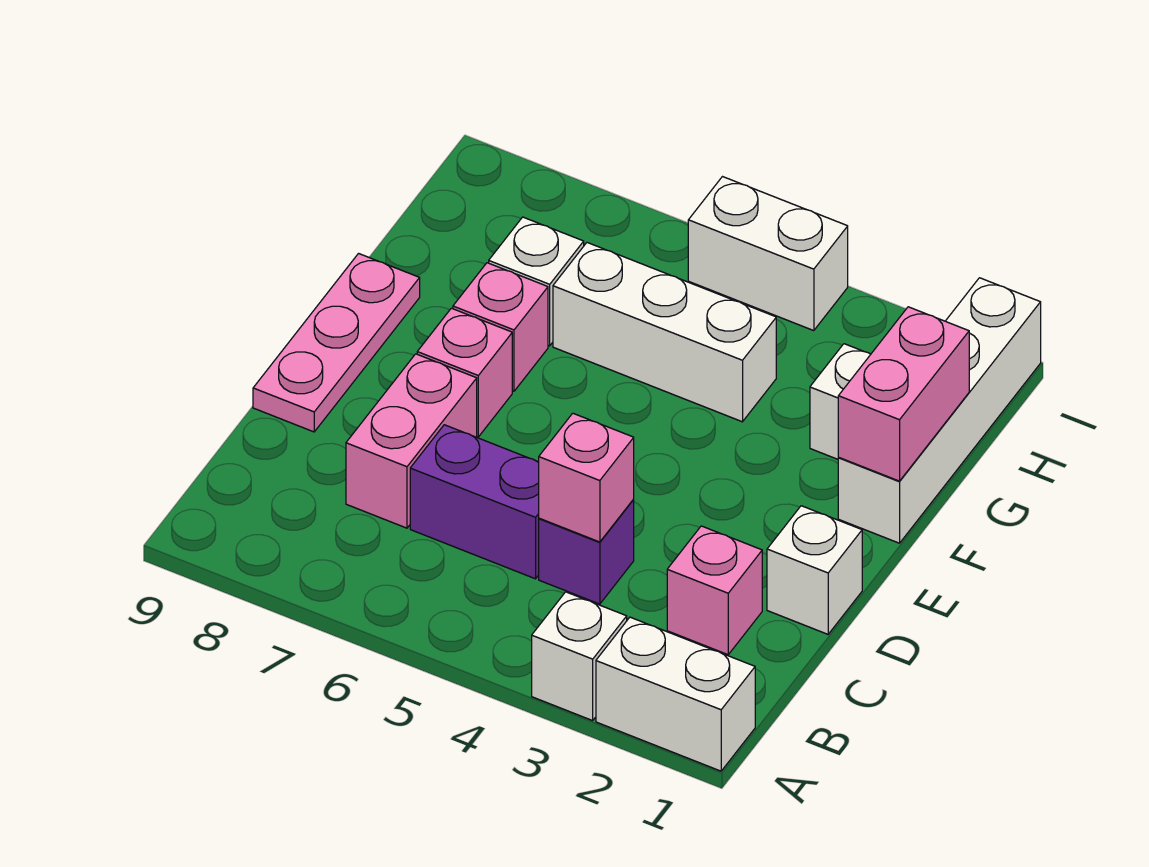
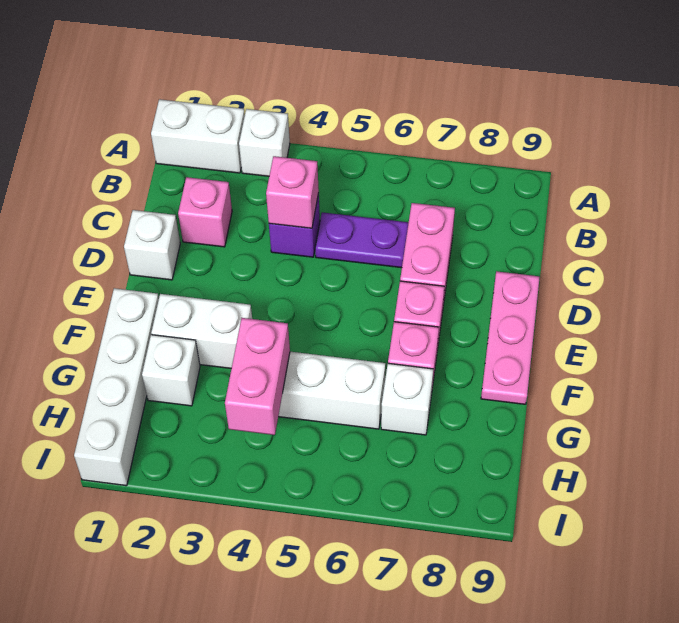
purple 1x2 brick [410,425,539,579] -> purple 1x2 plate [315,212,409,268]
pink 1x2 brick [838,307,969,481] -> pink 1x2 brick moved to [225,318,290,435]
white 1x2 brick [688,177,848,331] -> white 1x2 brick moved to [151,294,252,368]

